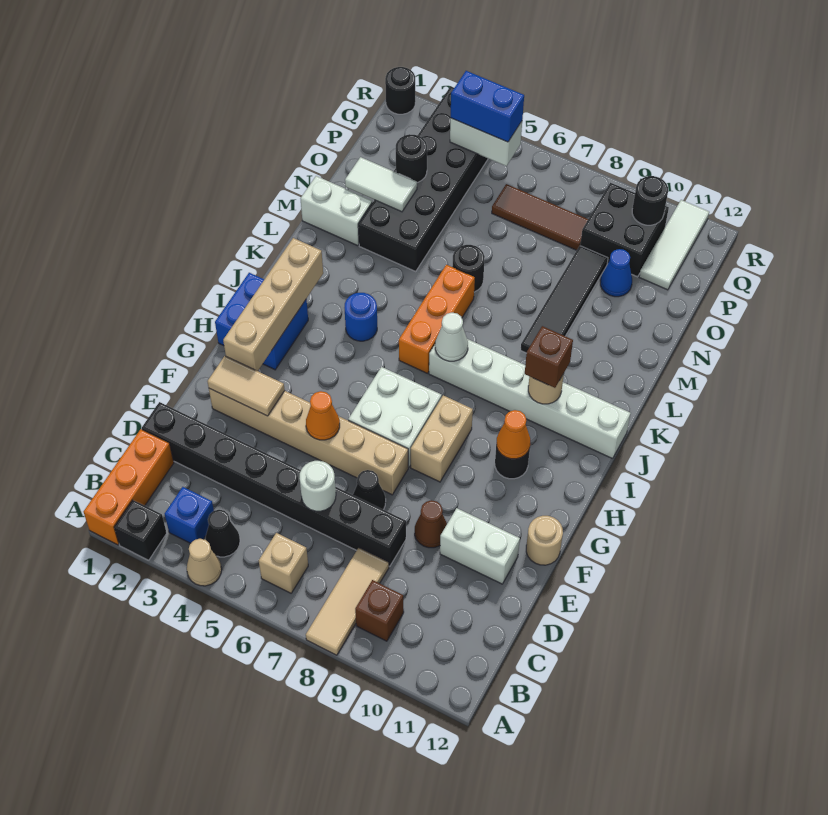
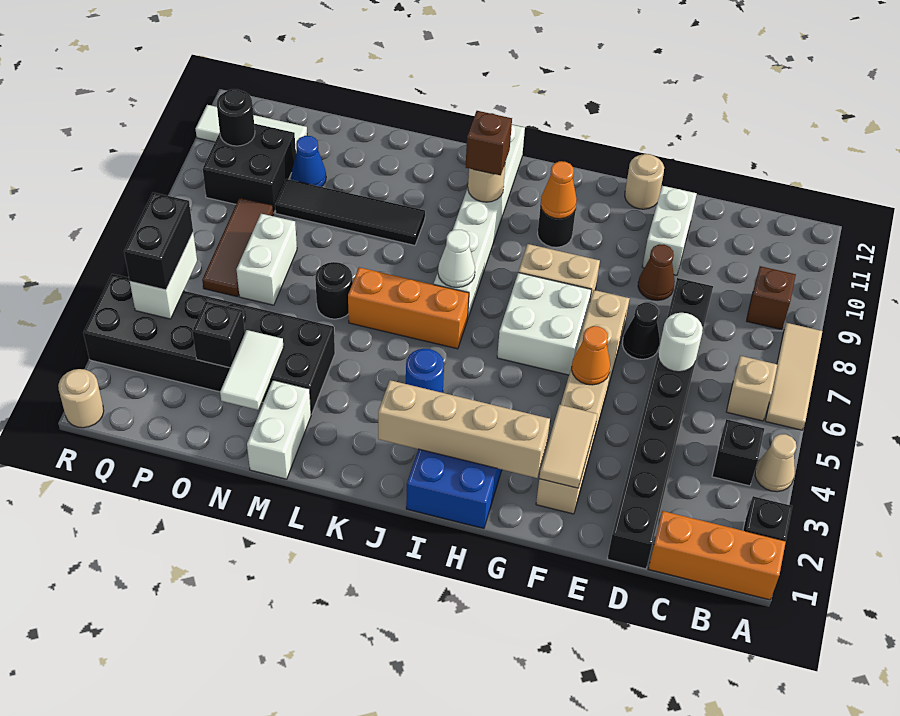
tan 1x3 tile [306,548,389,655] -> tan 1x3 tile turned to [765,323,822,430]
blue 1x1 brick [165,487,214,543] -> none
black 1x1 cone [206,510,240,557] -> black 1x1 brick [712,419,764,486]
black 1x1 round brick [396,134,427,183] -> black 1x1 brick [192,301,245,368]
none -> white 1x2 brick [236,214,297,305]
blue 1x2 brick [451,71,524,142] -> black 1x2 brick [124,192,193,290]
black 1x1 round brick [385,67,415,114] -> tan 1x1 round brick [58,369,104,428]

